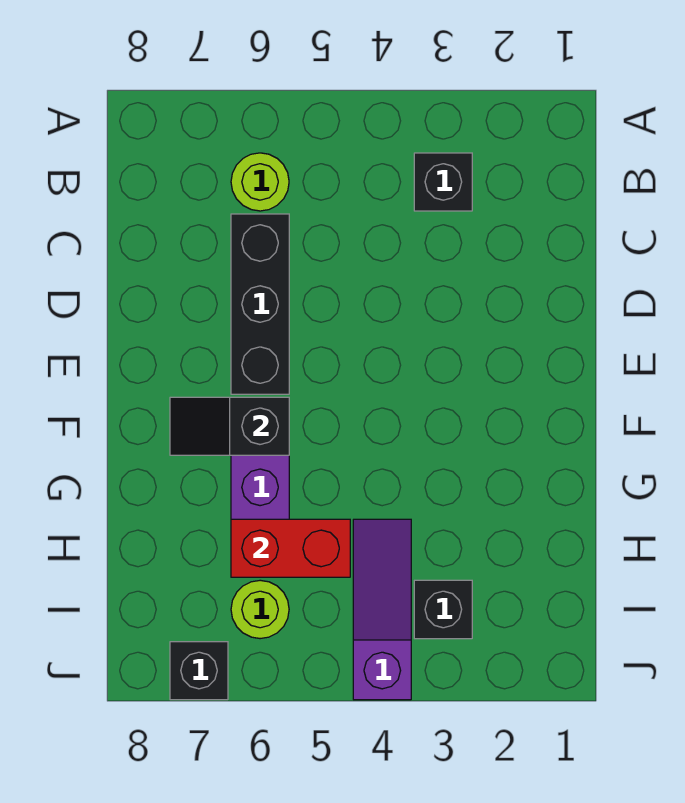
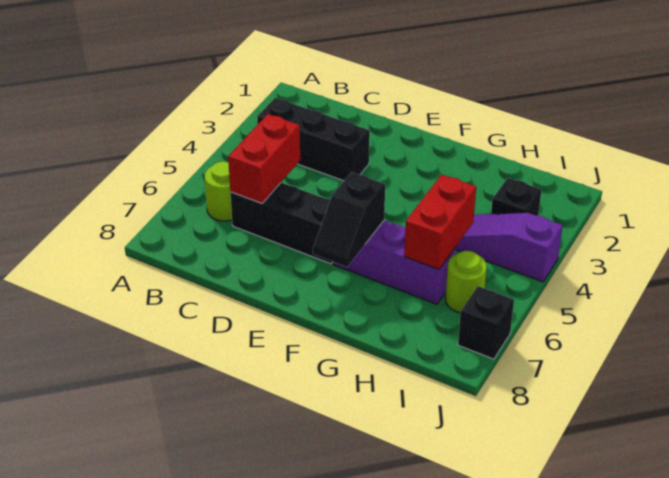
black 1x1 brick [414,153,472,211] -> black 1x3 brick [257,98,370,181]
none -> red 1x2 brick [228,114,300,203]

